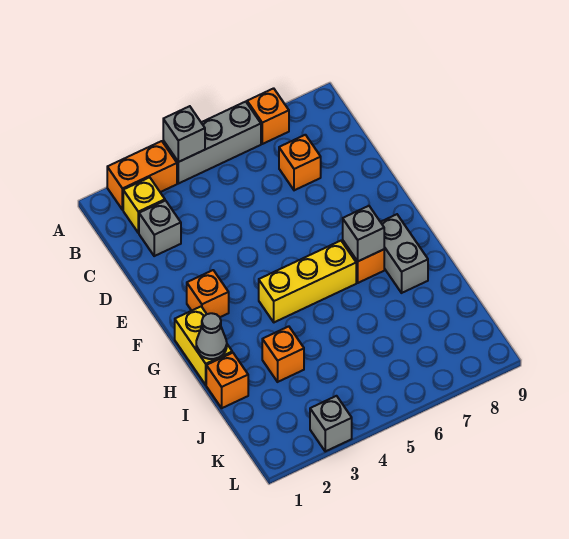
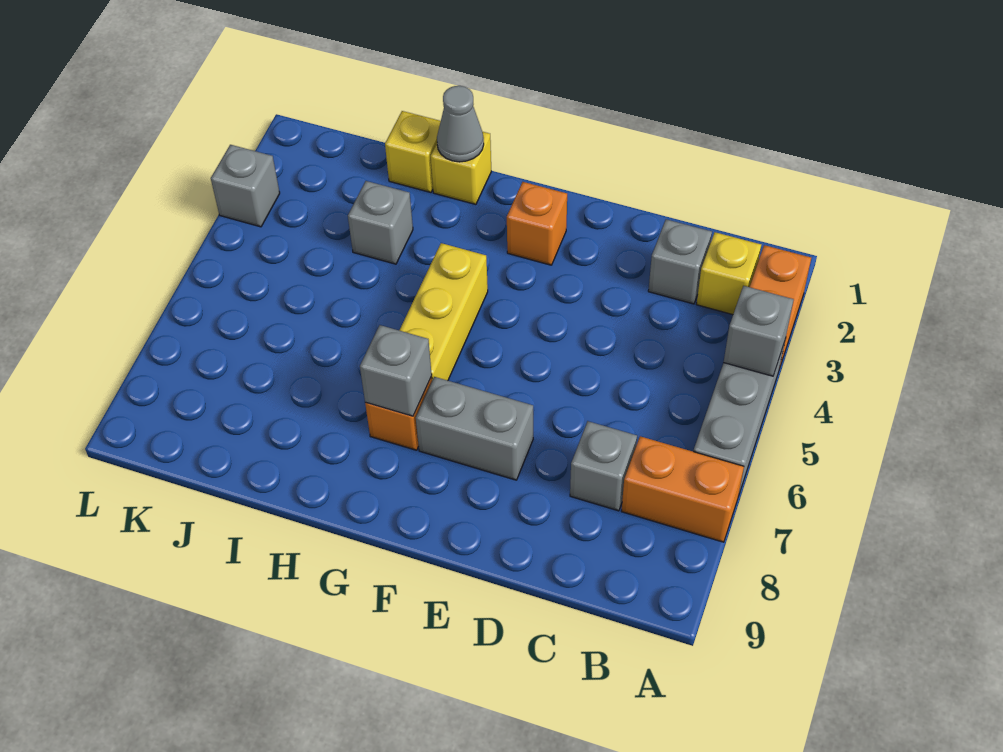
orange 1x1 brick [247,88,289,144] -> orange 1x2 brick [621,436,744,542]
orange 1x1 brick [279,135,321,190] -> grey 1x1 brick [570,421,637,511]
yellow 1x2 brick [175,307,232,385] -> yellow 1x1 brick [431,132,491,204]
grey 1x2 brick [381,214,428,293] -> grey 1x2 brick moved to [416,377,533,480]
orange 1x1 brick [206,353,248,408] -> yellow 1x1 brick [385,111,441,192]
orange 1x1 brick [262,326,304,382] -> grey 1x1 brick [348,181,413,264]

